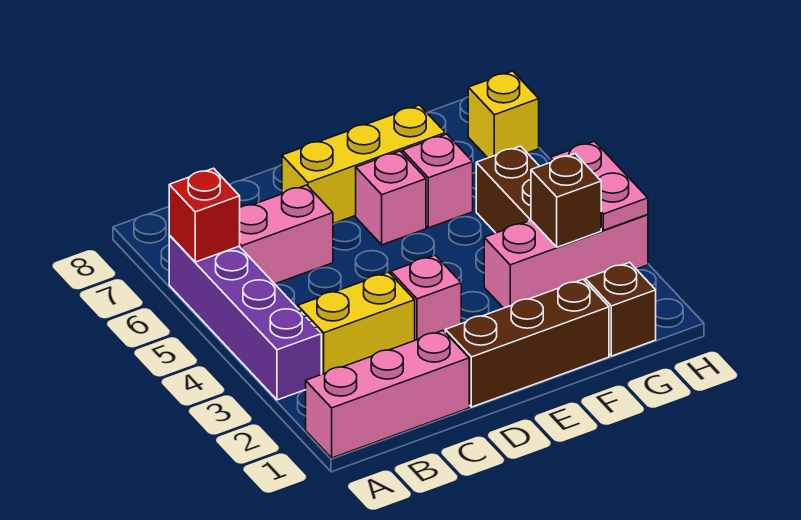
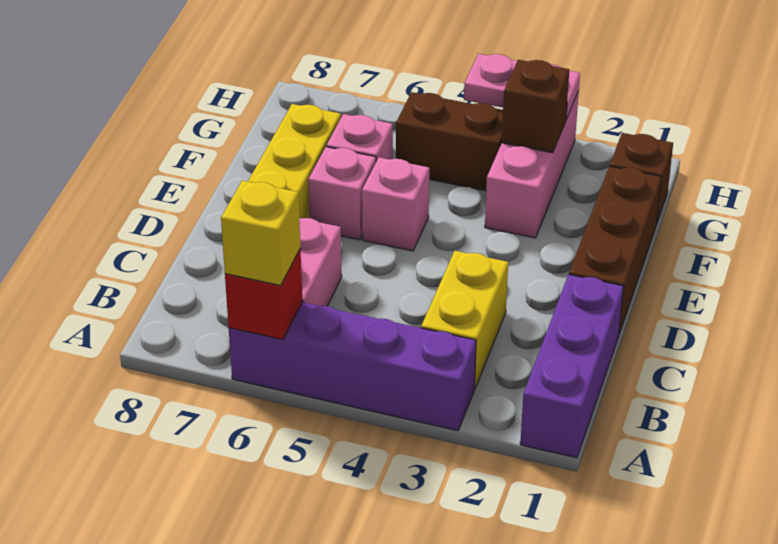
pink 1x3 brick [306,331,469,458] -> purple 1x3 brick [520,275,624,458]
pink 1x1 brick [391,255,461,340] -> pink 1x1 brick moved to [362,157,429,251]
yellow 1x1 brick [468,71,539,158] -> yellow 1x1 brick moved to [221,180,300,286]

